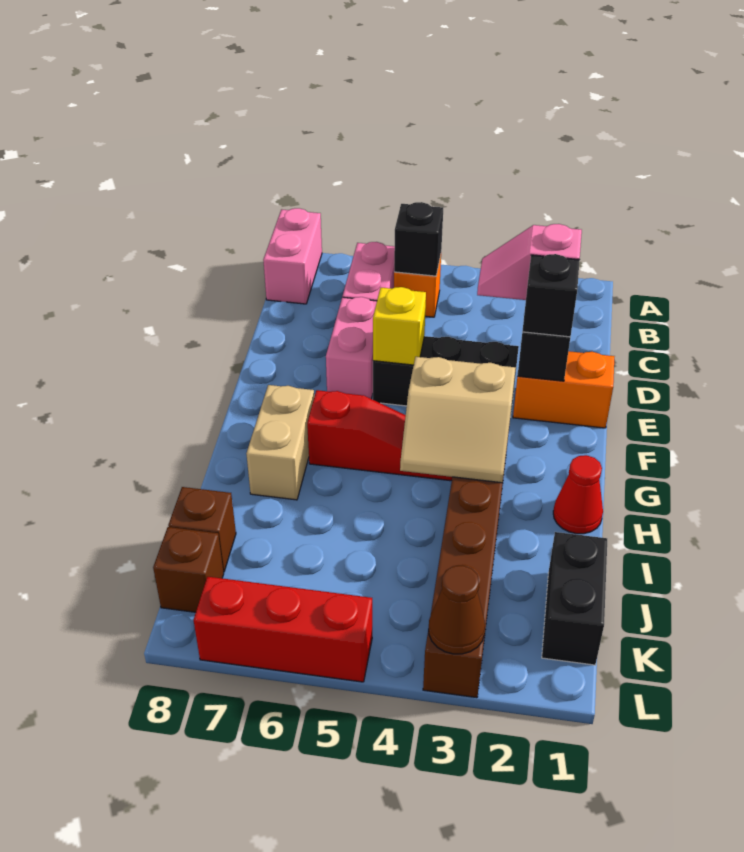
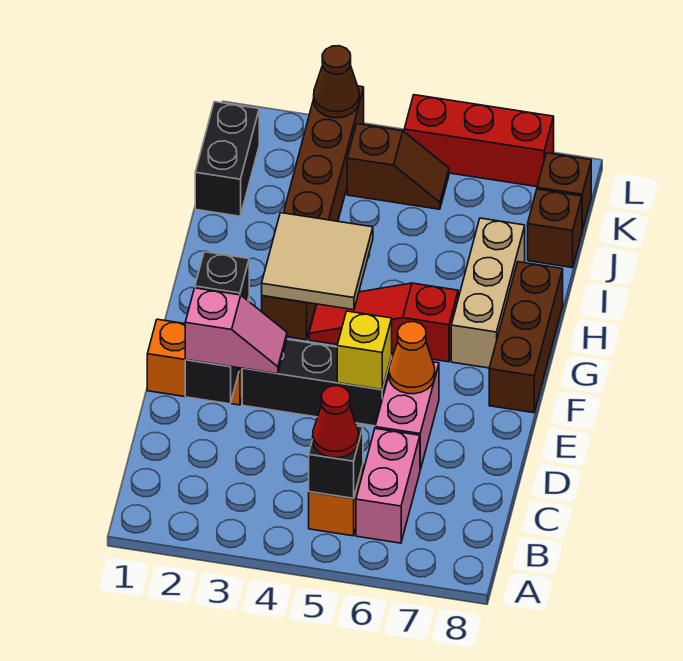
pink 1x2 brick [263,208,322,304] -> none
none -> orange 1x1 cone [389,322,435,394]
none -> brown 1x3 brick [489,262,563,413]
tan 2x2 slope [400,357,516,483] -> tan 2x2 tile [262,213,373,310]
tan 1x2 brick [246,385,314,500] -> tan 1x3 brick [451,218,525,368]
red 1x1 cone [553,455,603,534] -> red 1x1 cone moved to [312,386,359,458]
none -> brown 1x2 slope [347,124,449,209]

